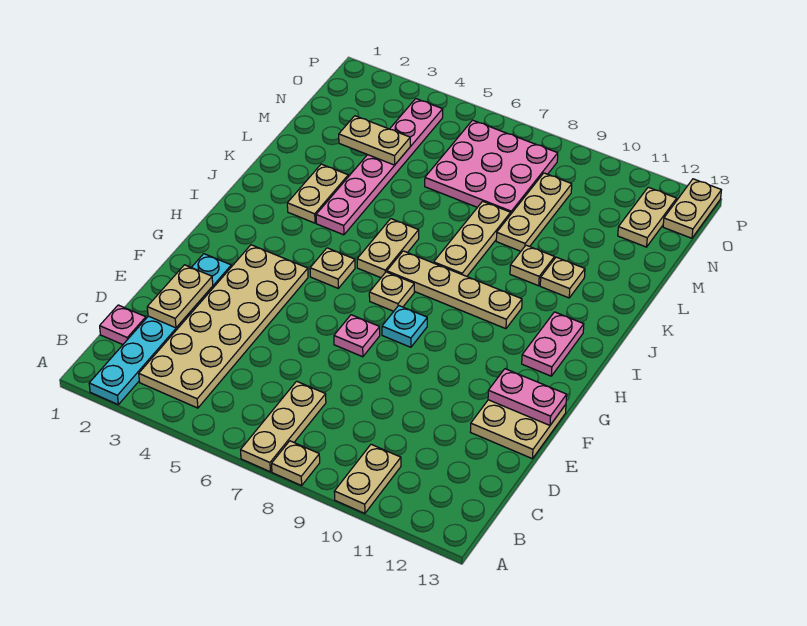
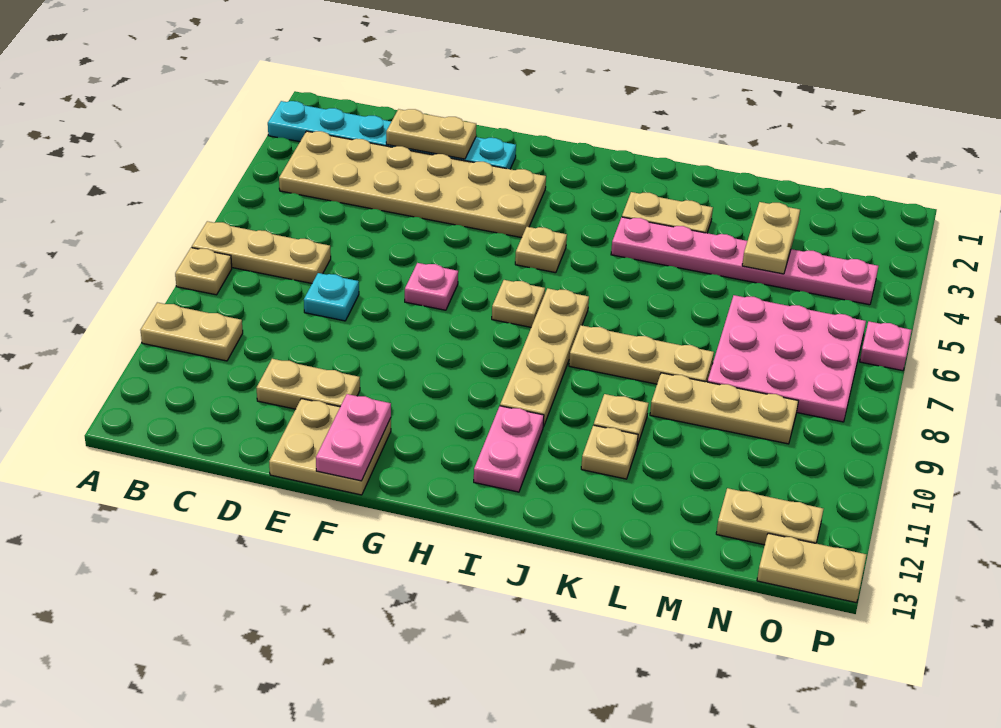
pink 1x1 plate [100,305,146,345] -> pink 1x1 plate moved to [860,321,912,371]
cyan 1x1 plate [382,306,427,347] -> cyan 1x1 plate moved to [304,273,359,321]
pink 1x2 plate [522,312,584,376] -> pink 1x2 plate turned to [474,406,544,492]
tan 1x2 plate [357,219,419,278] -> tan 1x2 plate moved to [257,359,360,409]

